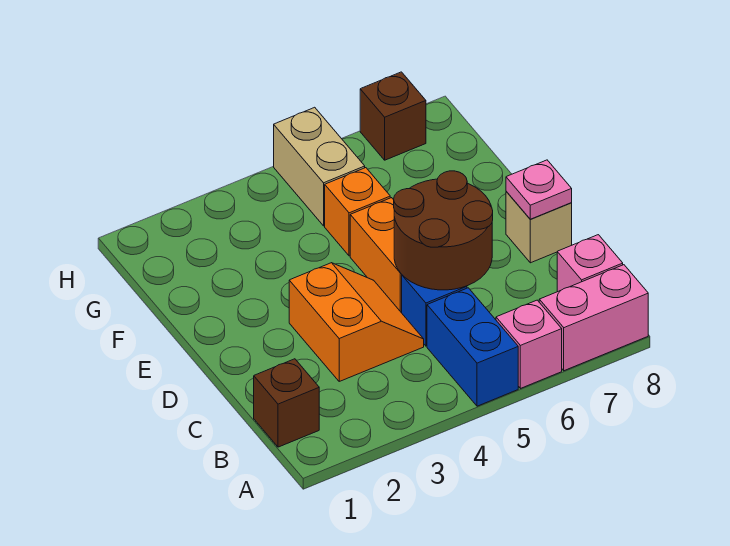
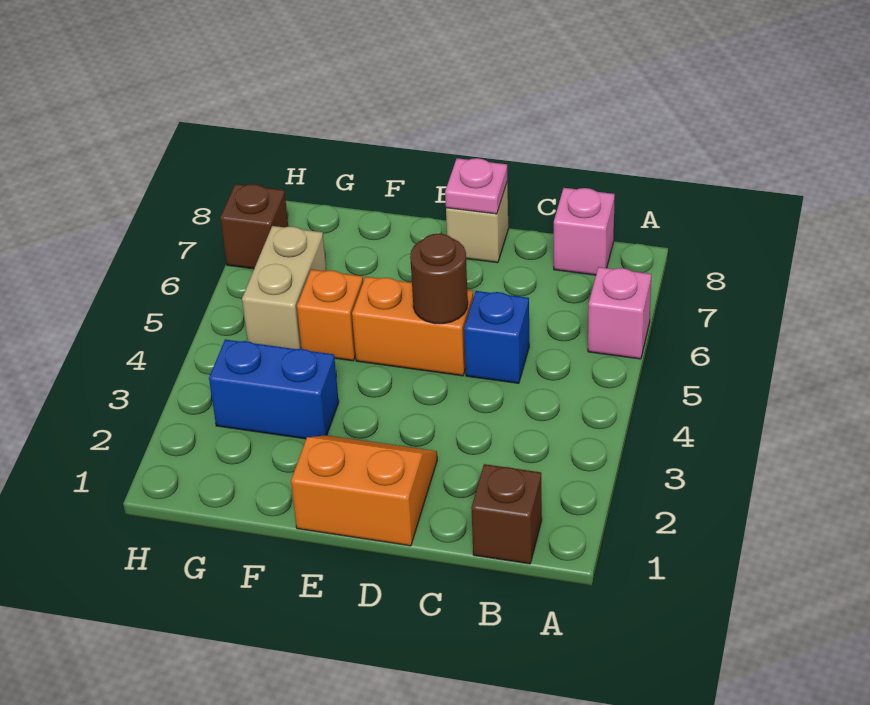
blue 1x2 brick [427,288,518,406] -> blue 1x2 brick moved to [209,339,339,439]
pink 1x2 brick [539,265,648,371] -> none
orange 2x2 slope [289,263,424,381] -> orange 2x2 slope moved to [291,435,437,546]
brown 2x2 round brick [393,171,493,290] -> brown 1x1 round brick [410,234,468,324]
tan 1x2 brick [274,107,365,226] -> tan 1x2 brick turned to [242,226,326,349]

